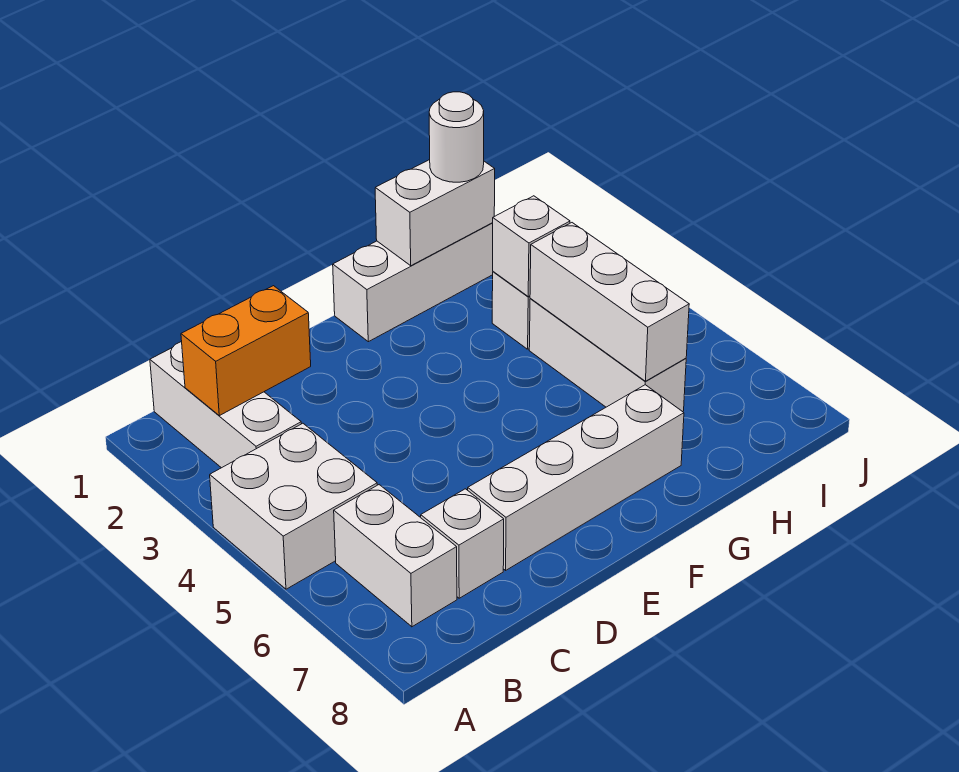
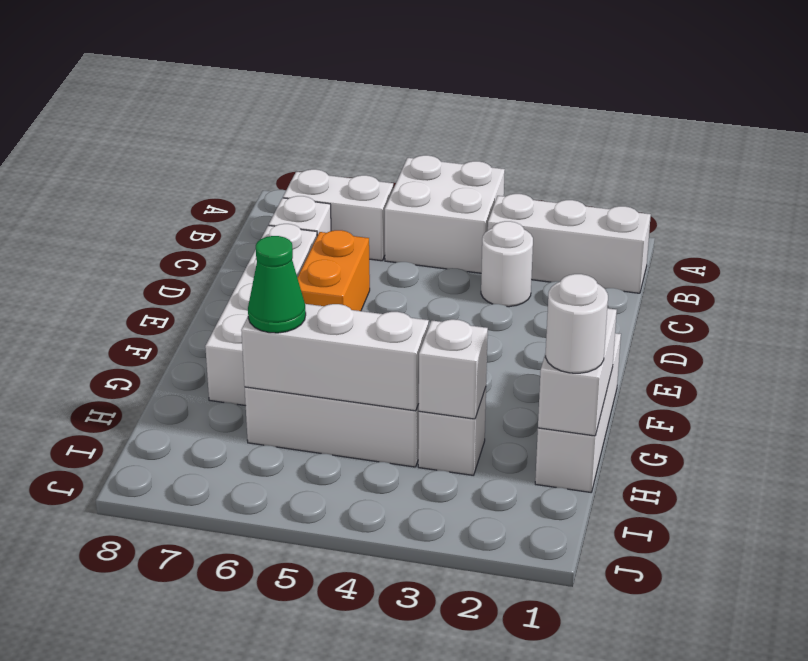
orange 1x2 brick [181,286,311,416] -> orange 1x2 brick moved to [297,230,370,311]
none -> white 1x1 round brick [481,221,533,307]
none -> green 1x1 cone [248,236,306,333]

